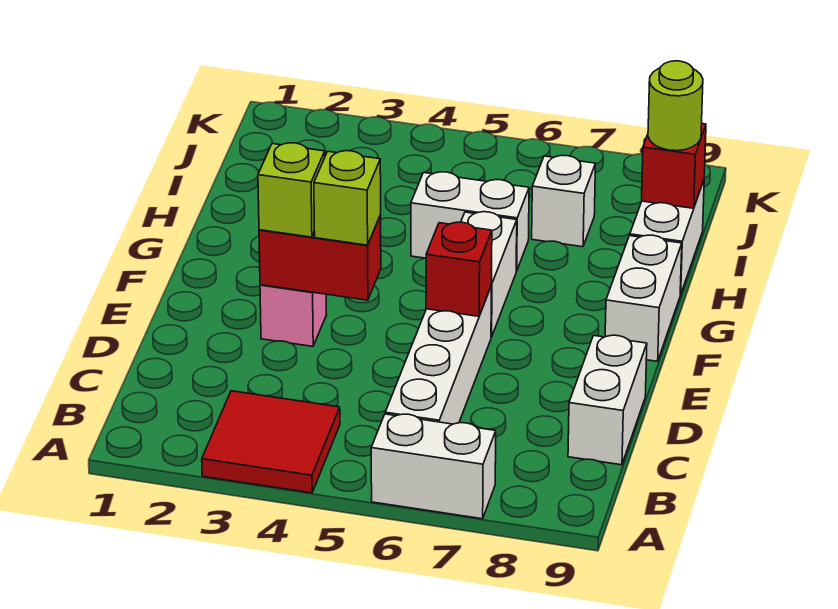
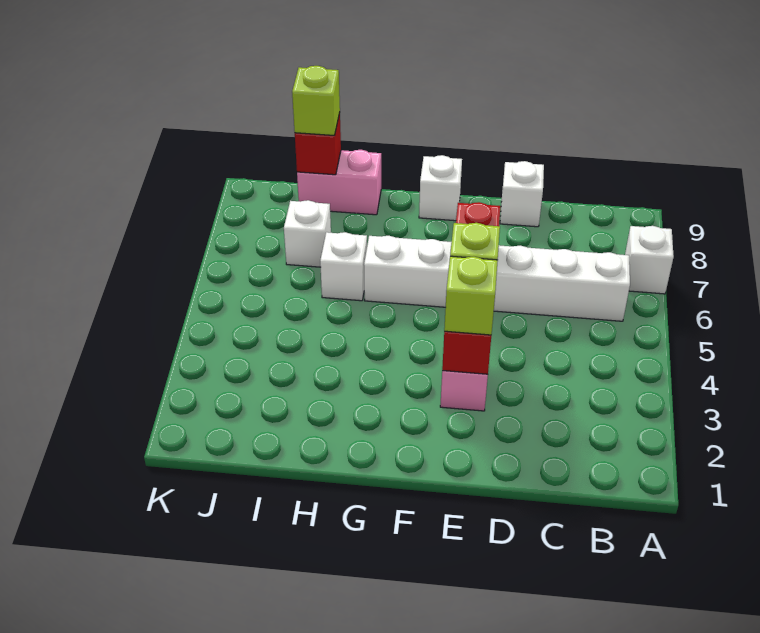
red 2x2 tile [202,391,340,493] -> none
white 1x2 brick [371,414,496,519] -> white 1x1 brick [625,226,674,294]
white 1x2 brick [568,335,647,465] -> white 1x1 brick [500,161,544,227]
white 1x2 brick [605,235,682,361] -> white 1x1 brick [419,155,462,221]
white 1x2 brick [411,172,529,271] -> white 1x1 brick [320,232,367,301]
white 1x2 brick [630,181,704,295] -> pink 1x2 brick [297,150,381,215]
lime 1x1 round brick [648,61,703,151] -> lime 1x1 brick [292,66,340,136]

